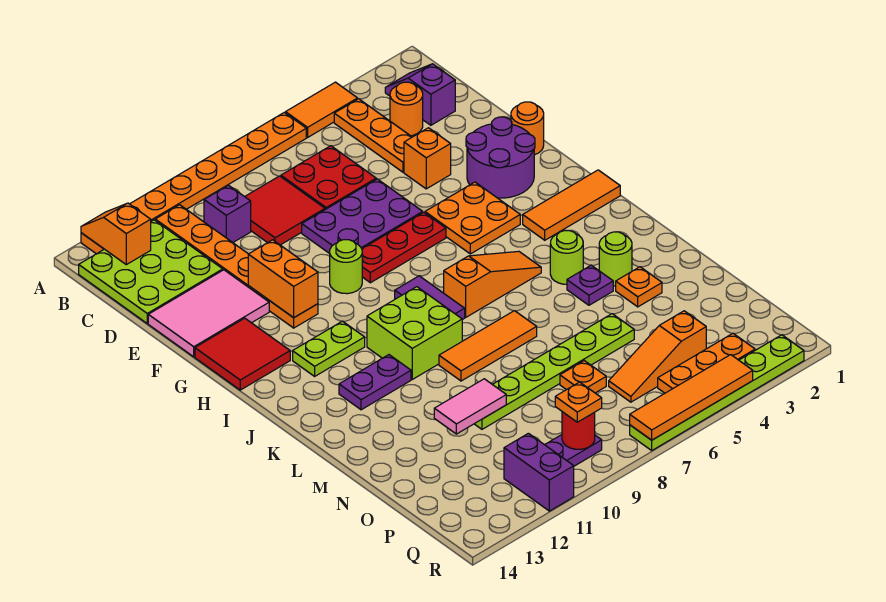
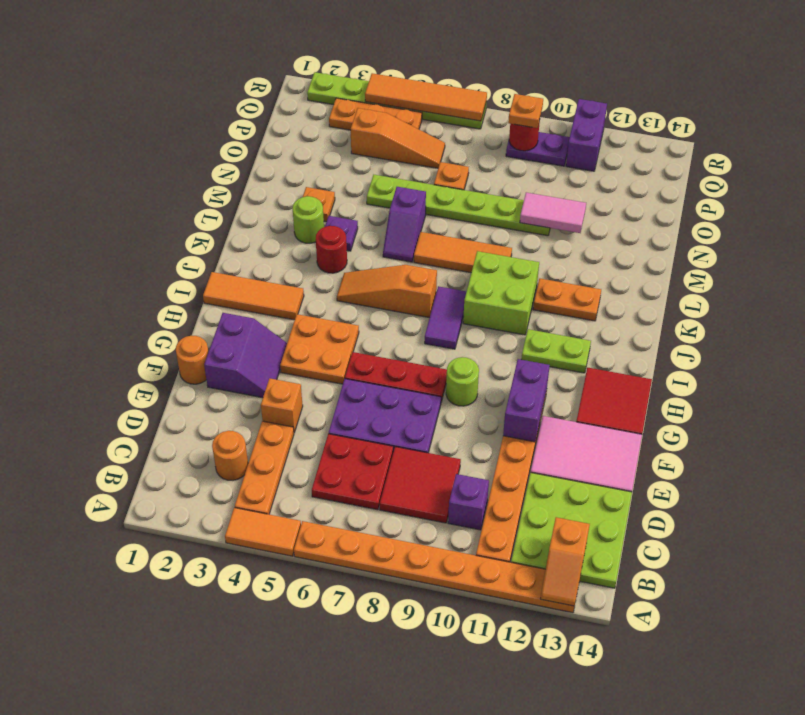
purple 1x2 slope [385,64,455,125] -> purple 1x2 slope moved to [383,187,426,262]
purple 2x2 round brick [466,117,535,198] -> purple 2x2 slope [204,313,287,398]
orange 1x2 brick [248,240,318,318] -> purple 1x2 brick [503,359,550,442]
lime 1x1 round brick [550,231,583,284] -> red 1x1 round brick [316,226,347,273]
purple 1x2 plate [339,355,411,410] -> orange 1x2 plate [533,279,601,321]

